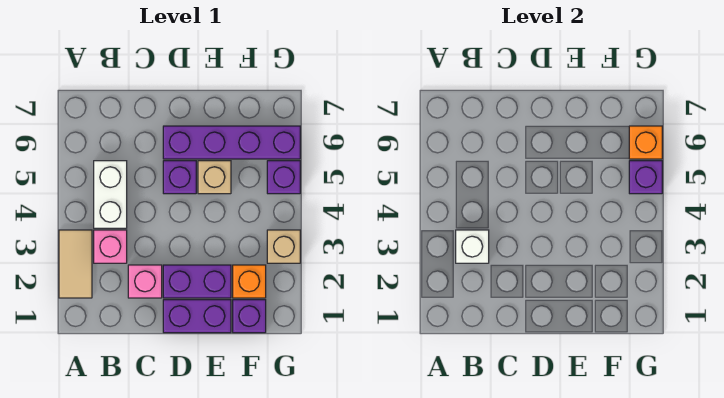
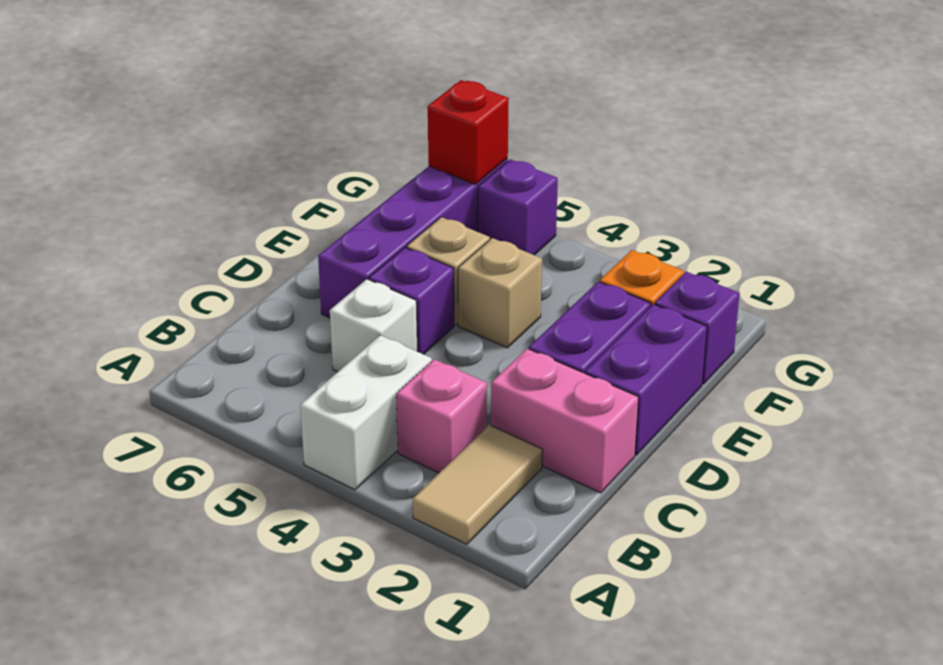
tan 1x2 tile [59,230,92,298] -> tan 1x2 tile turned to [413,425,543,544]
white 1x1 brick [456,230,489,263] -> white 1x1 brick moved to [330,279,417,372]
white 1x2 brick [94,161,127,228] -> white 1x2 brick turned to [300,335,432,490]
pink 1x1 brick [128,265,162,298] -> pink 1x2 brick [491,349,639,493]
tan 1x1 brick [267,230,300,263] -> tan 1x1 brick moved to [458,238,542,348]
purple 1x1 brick [629,161,662,194] -> none
orange 1x1 brick [629,126,662,159] -> red 1x1 brick [428,80,509,184]

